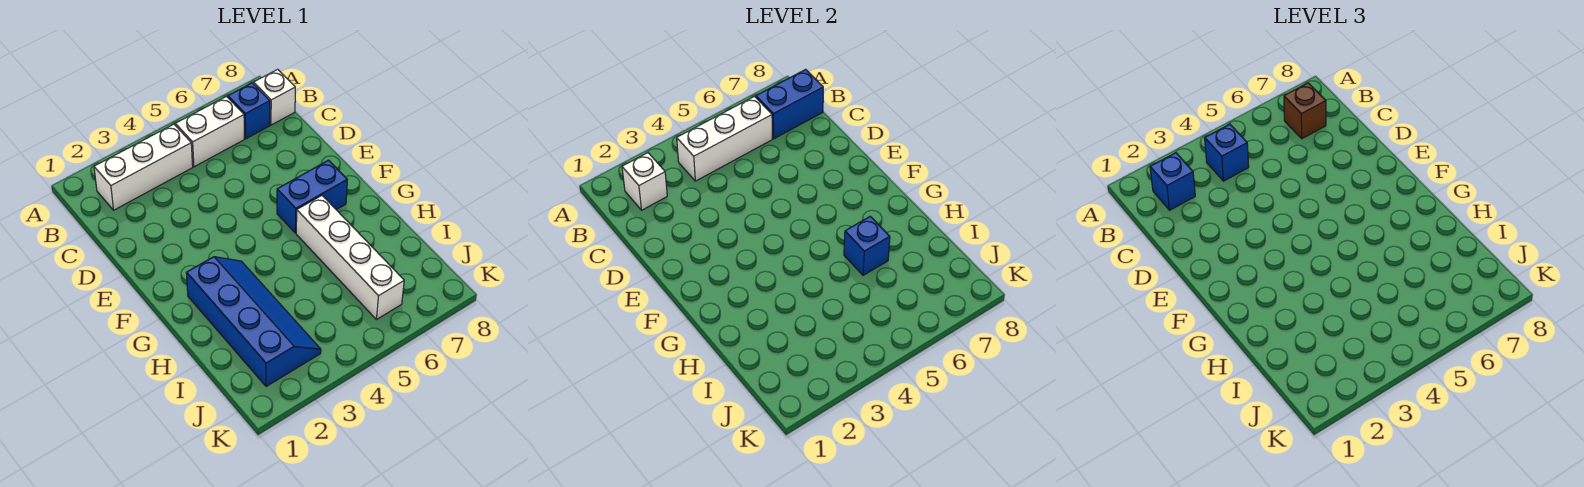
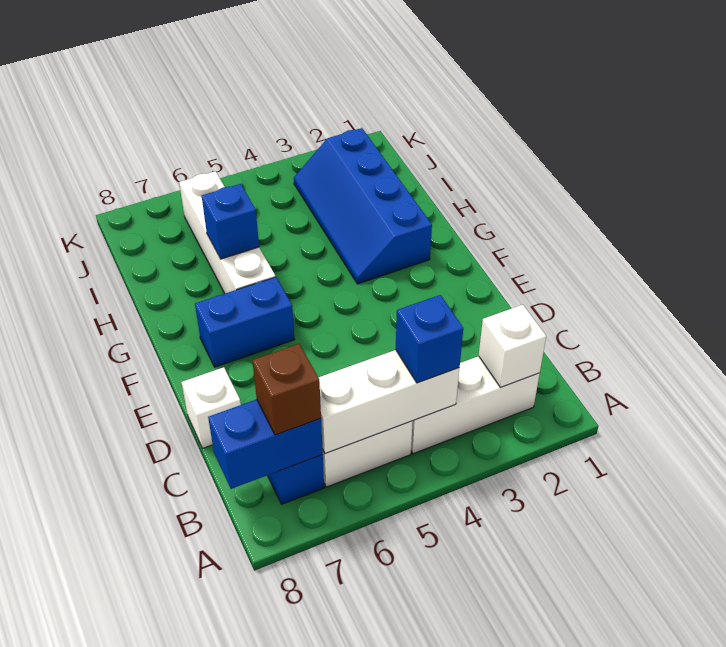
blue 1x1 brick [1150,153,1195,210] -> none
white 1x1 brick [254,69,295,125] -> white 1x1 brick moved to [181,367,241,448]

